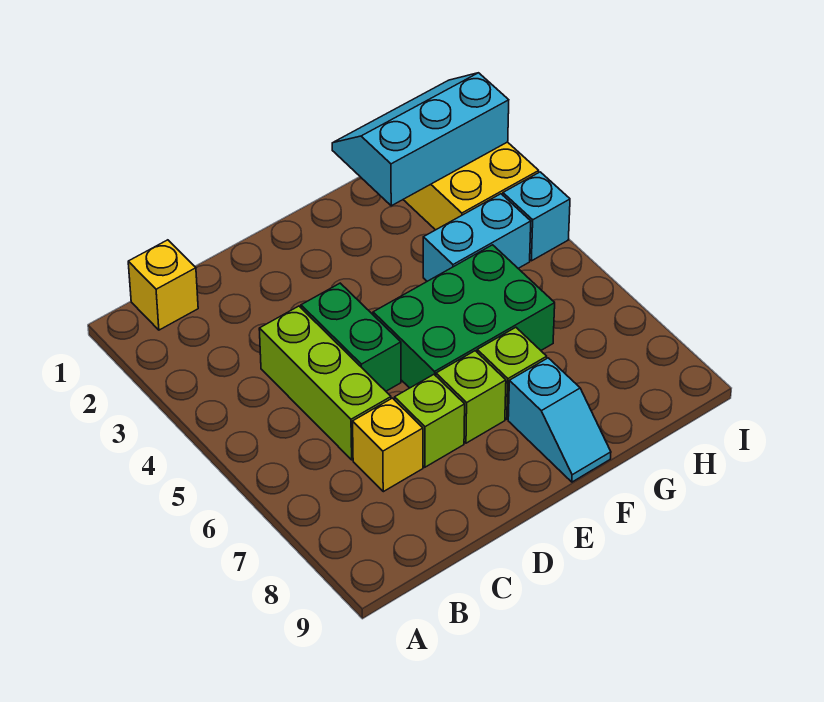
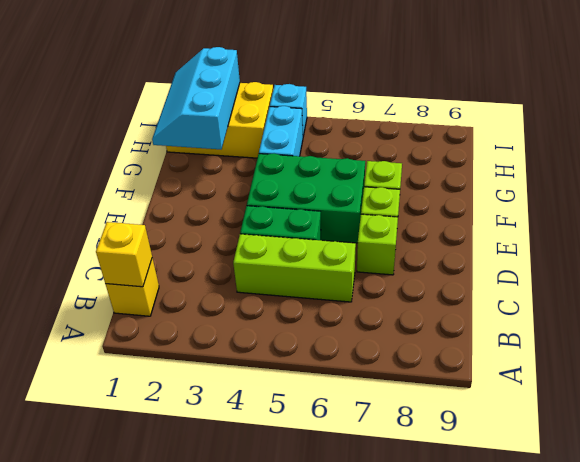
yellow 1x1 brick [353,398,423,492] -> yellow 1x1 brick moved to [96,222,152,287]
green 2x3 brick [373,245,555,388] -> green 2x3 brick turned to [247,153,365,243]
cyan 1x2 slope [508,358,611,482] -> none

